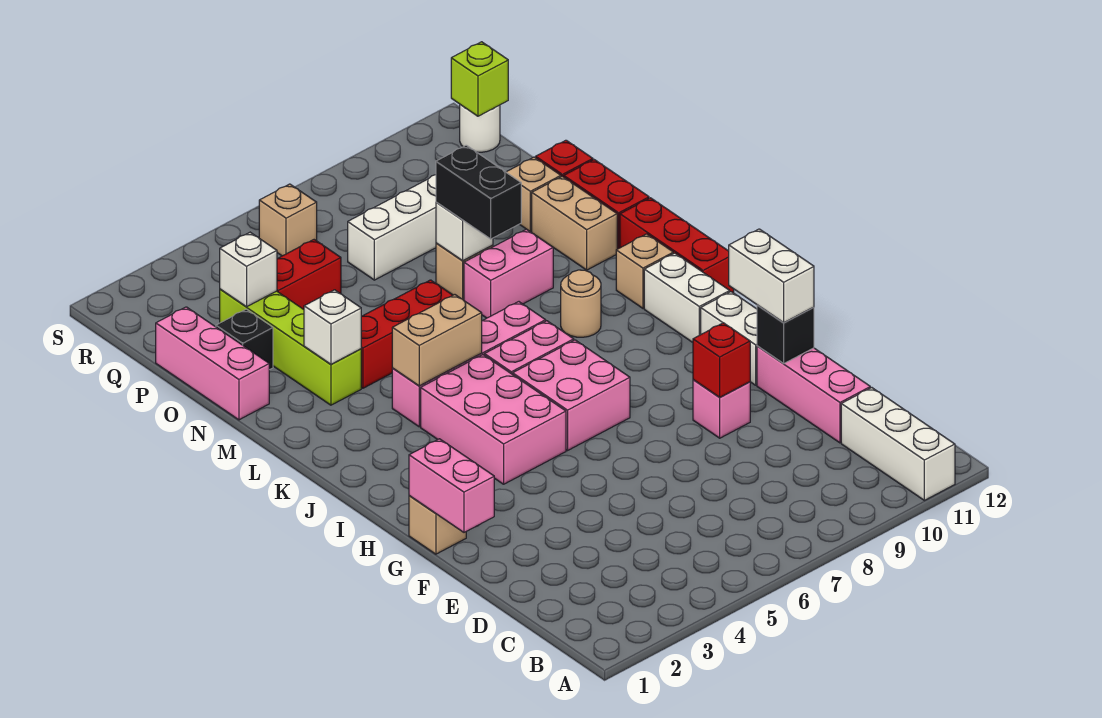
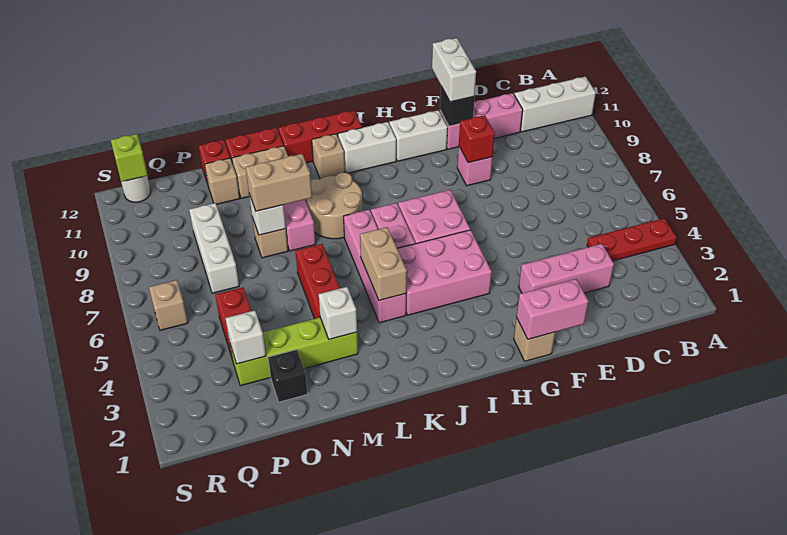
none -> red 1x3 plate [587,218,677,261]
white 1x2 brick [729,229,814,323] -> white 1x2 brick turned to [432,38,476,102]
tan 1x1 round brick [561,270,601,337] -> tan 2x2 round brick [307,172,363,239]
black 1x2 brick [436,145,521,239] -> tan 1x2 brick [246,154,312,211]
pink 1x3 brick [156,307,269,420] -> pink 1x3 brick moved to [519,244,614,293]

